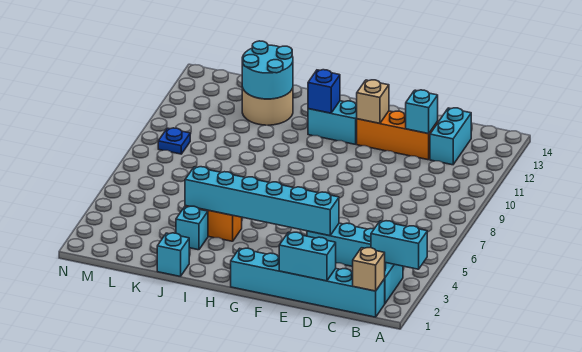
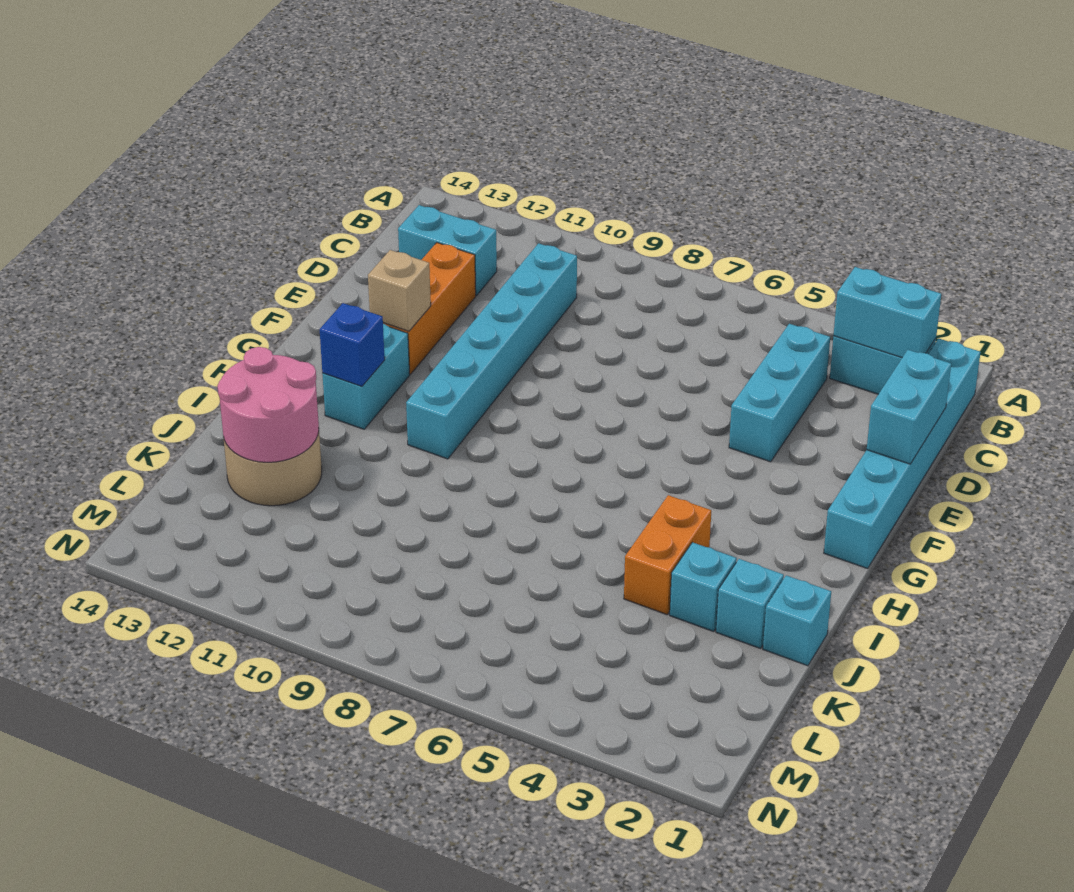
cyan 1x2 brick [371,221,427,269] -> cyan 1x2 brick turned to [833,267,941,357]
tan 1x1 brick [353,248,385,291] -> none
cyan 1x1 brick [406,90,438,134] -> cyan 1x1 brick moved to [716,559,784,649]
cyan 1x6 brick [185,167,339,236] -> cyan 1x6 brick moved to [406,243,577,459]
cyan 2x2 round brick [242,41,293,99] -> pink 2x2 round brick [217,347,319,462]
blue 1x1 plate [158,128,190,154] -> none

